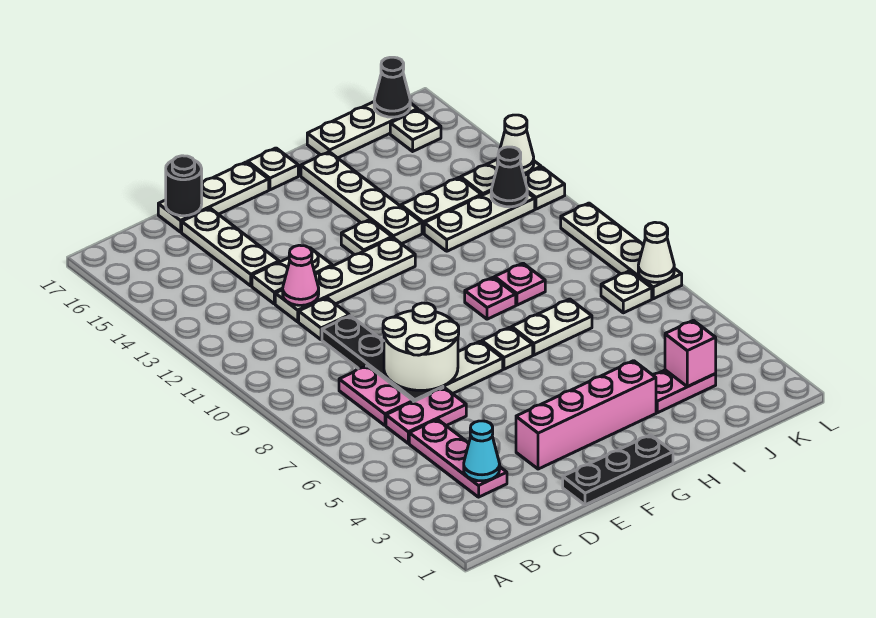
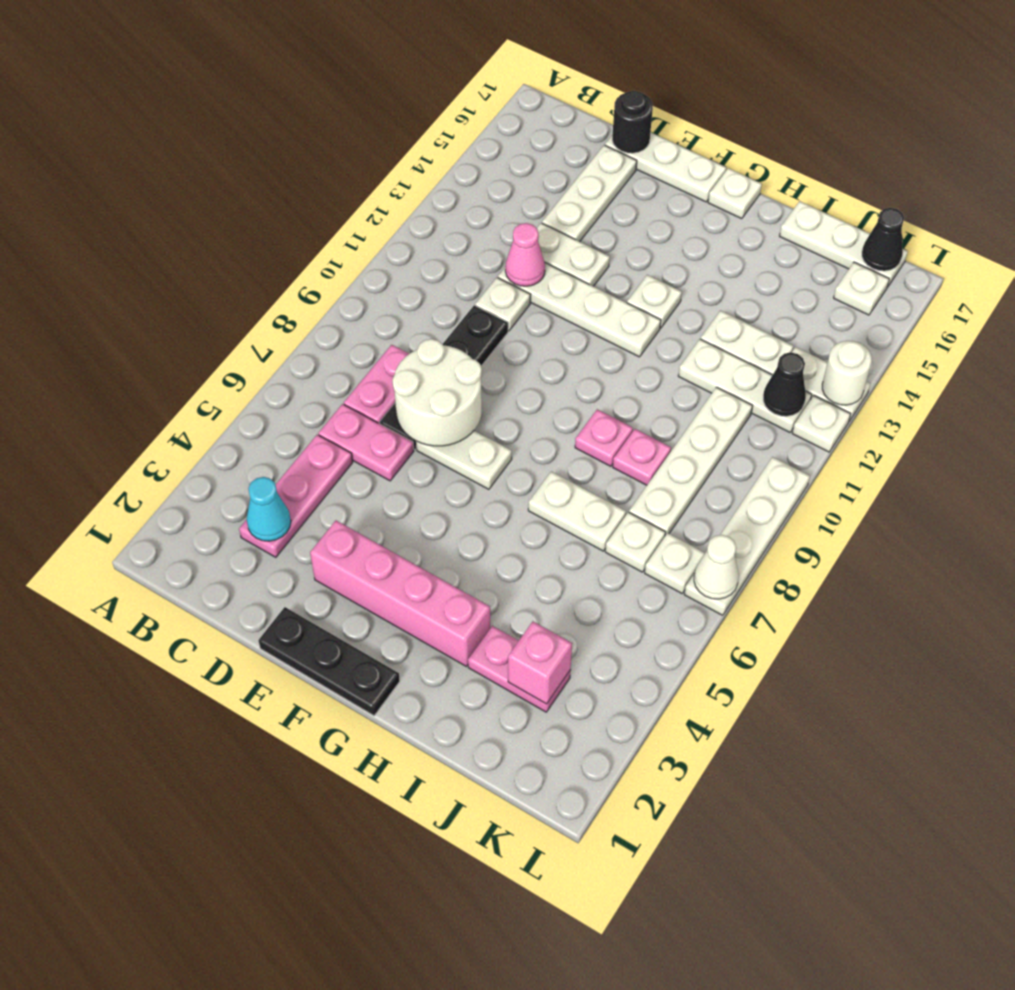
white 1x1 plate [482,327,533,369] -> white 1x1 plate moved to [605,512,665,572]
white 1x4 plate [301,152,422,244] -> white 1x4 plate moved to [629,387,753,536]
white 1x1 cone [500,115,534,174] -> white 1x1 round brick [822,341,872,405]

